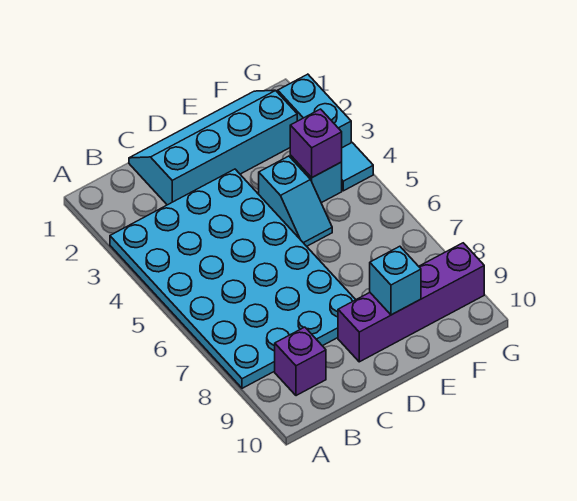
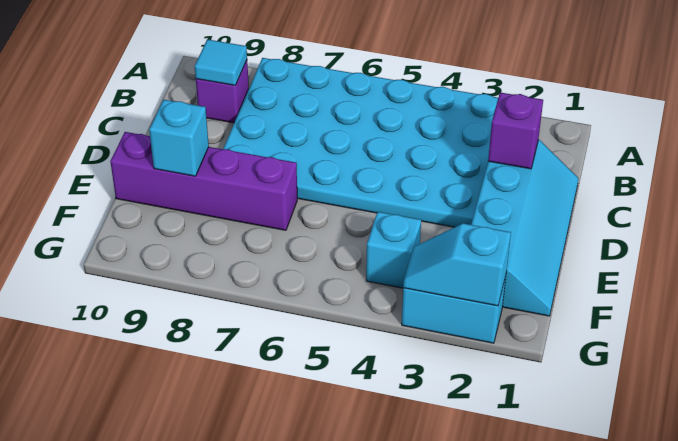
purple 1x4 brick [338,243,484,362] -> purple 1x4 brick turned to [110,132,297,230]
cyan 1x2 slope [259,156,332,246] -> cyan 1x2 slope moved to [403,223,511,306]
purple 1x1 brick [290,109,342,178] -> purple 1x1 brick moved to [488,92,543,169]
cyan 1x1 tile [342,143,373,191] -> cyan 1x1 tile moved to [195,39,247,85]

